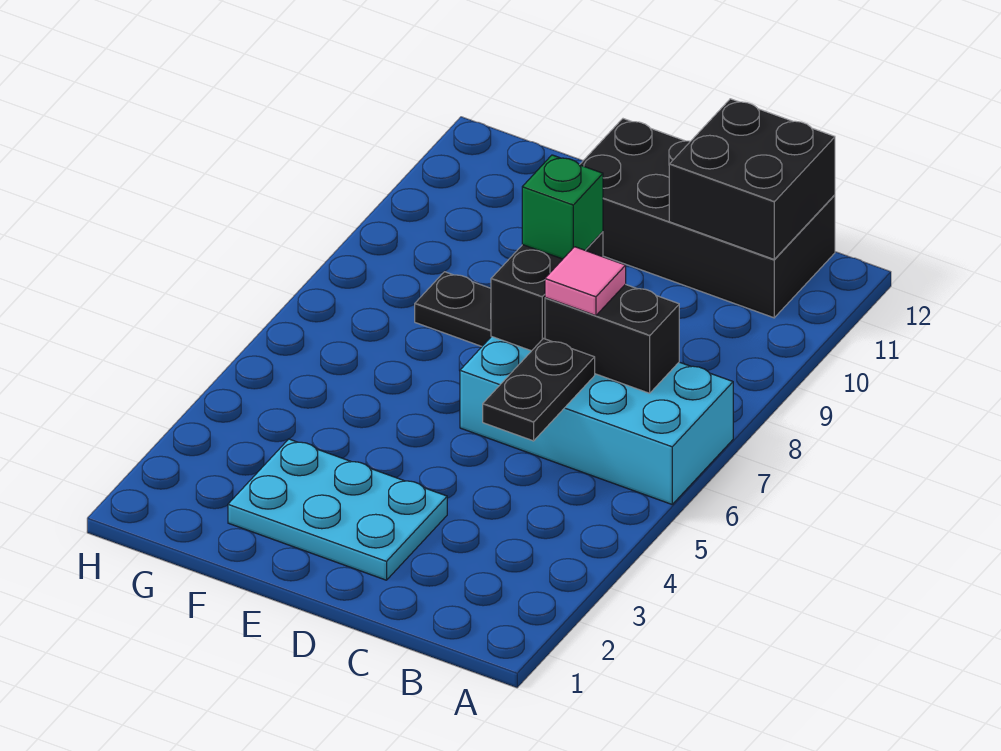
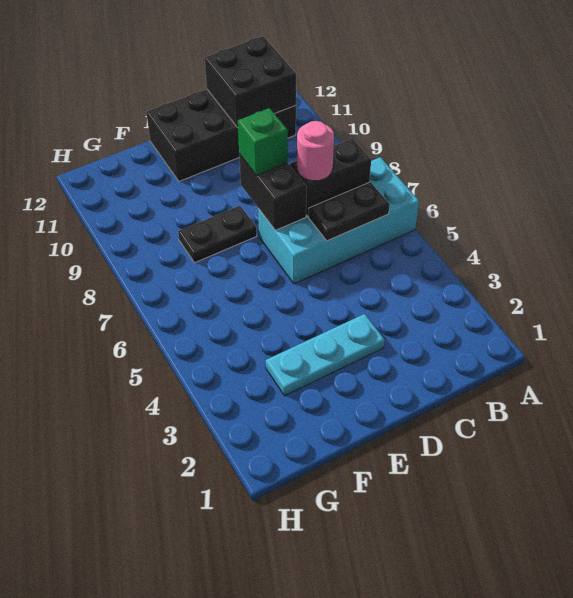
black 1x2 plate [483,339,595,441] -> black 1x2 plate turned to [308,182,390,241]
pink 1x1 tile [545,247,626,316] -> pink 1x1 round brick [297,121,334,181]
cyan 2x3 plate [228,439,447,580] -> cyan 1x3 plate [266,314,384,396]

